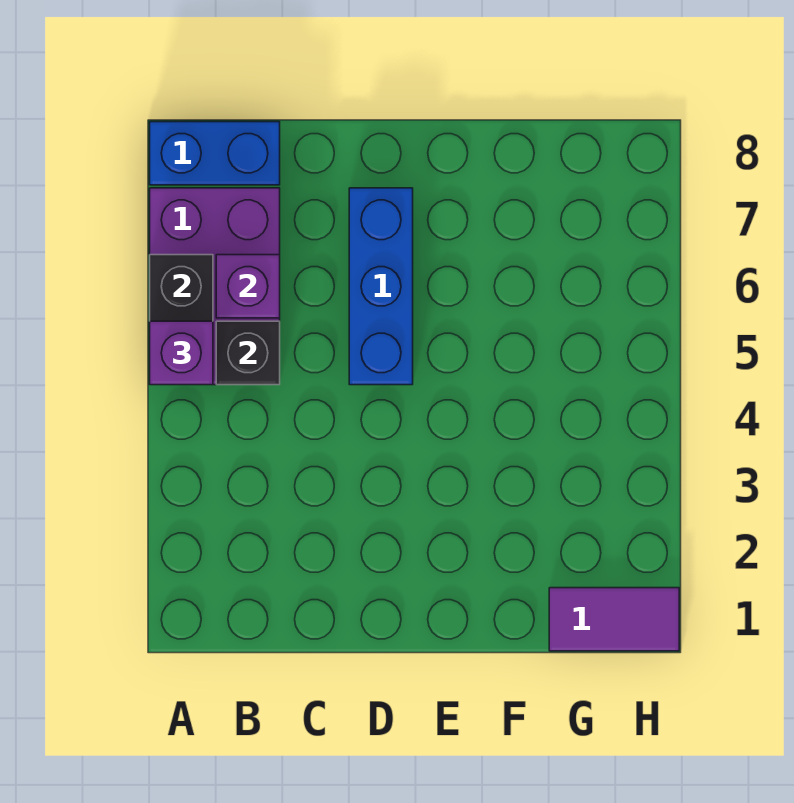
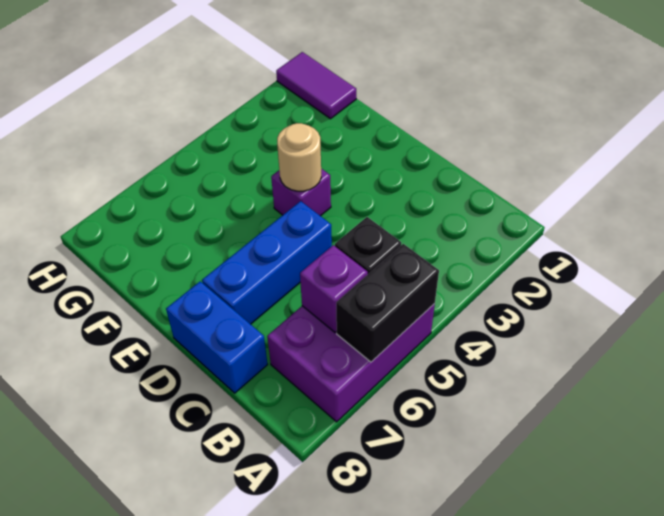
purple 1x1 brick [150,321,213,385] -> purple 1x1 brick moved to [271,169,331,216]
blue 1x2 brick [150,122,280,185] -> blue 1x2 brick moved to [166,281,268,393]
none -> tan 1x1 round brick [277,123,321,191]

